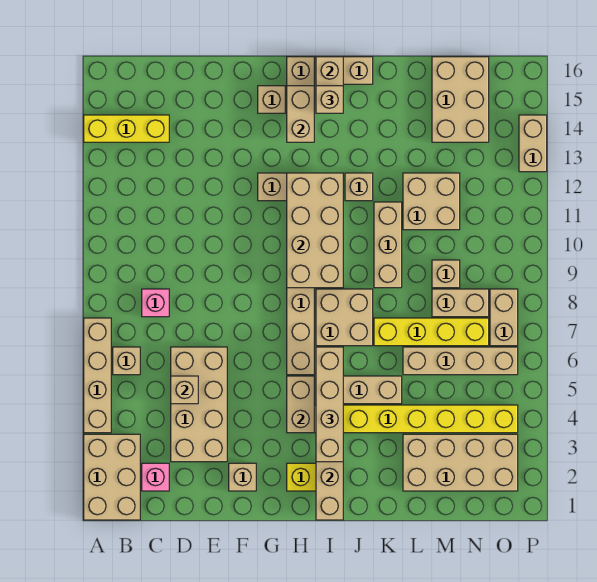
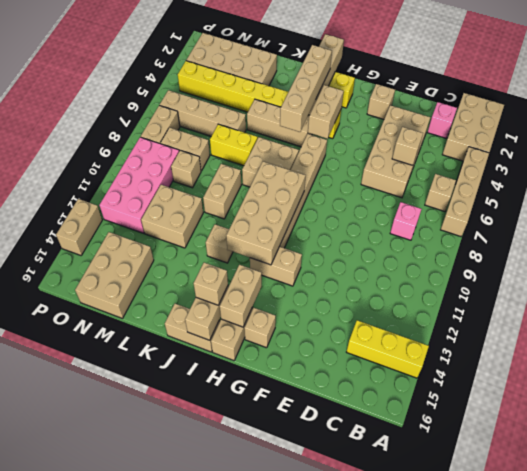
yellow 1x4 brick [374,318,489,346] -> yellow 1x2 brick [210,124,258,166]
tan 1x3 brick [374,202,402,288] -> tan 1x2 brick [203,164,241,219]
none -> pink 2x4 brick [99,137,179,233]

